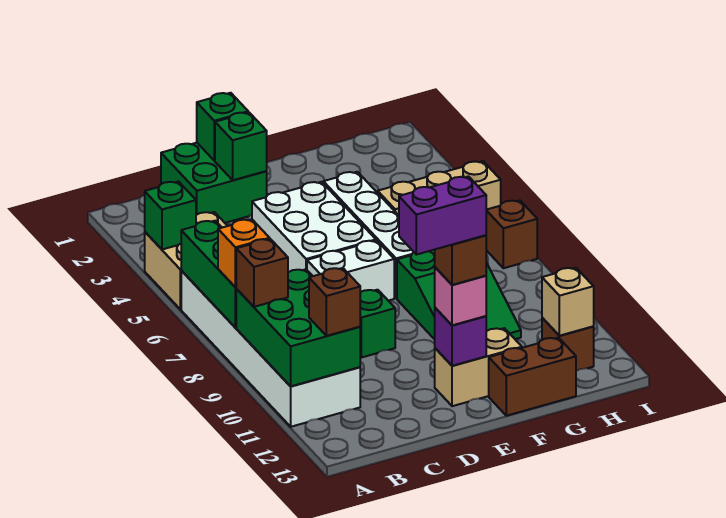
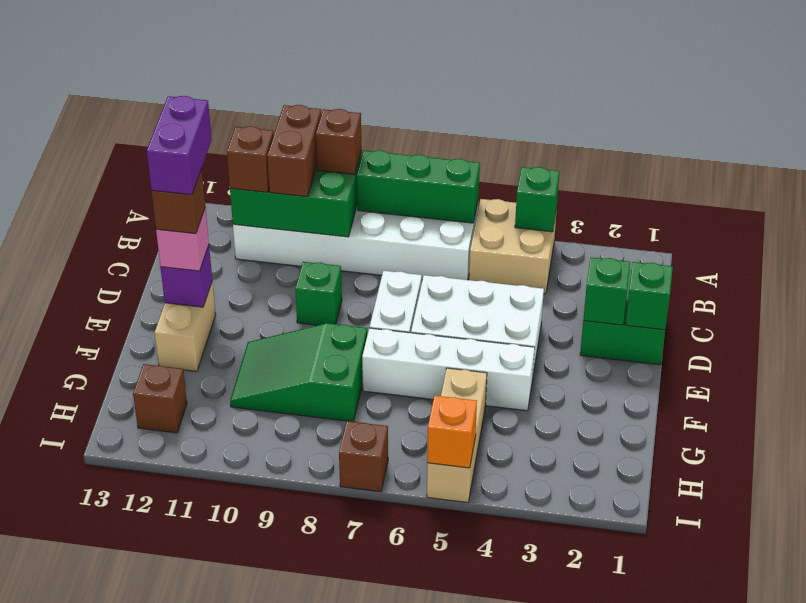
orange 1x1 brick [218,219,270,287] -> orange 1x1 brick moved to [427,396,477,468]
brown 1x2 brick [489,338,576,416] -> brown 1x2 brick moved to [267,105,321,196]
tan 1x1 brick [542,268,594,336] -> none

